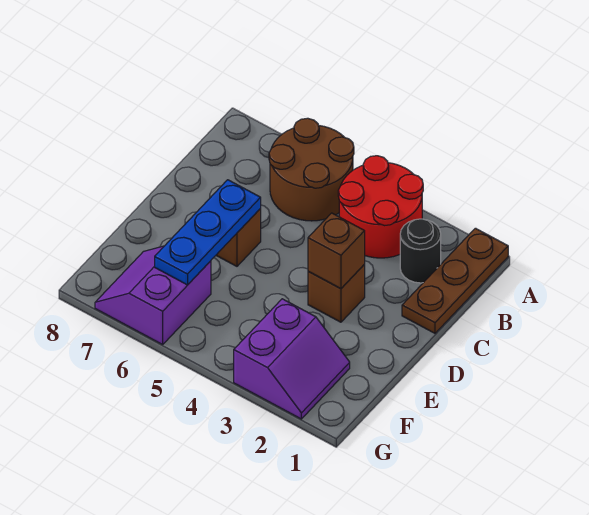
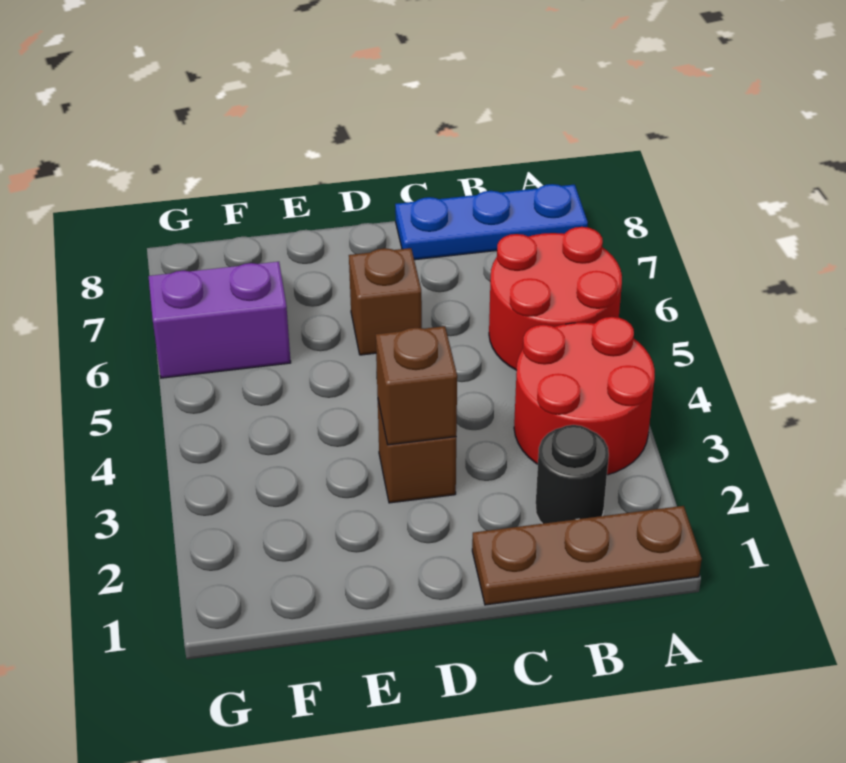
brown 2x2 round brick [269,118,354,221] -> red 2x2 round brick [489,227,622,370]
blue 1x3 plate [155,180,261,285] -> blue 1x3 plate moved to [395,184,588,260]
purple 2x2 slope [234,299,350,419] -> none

